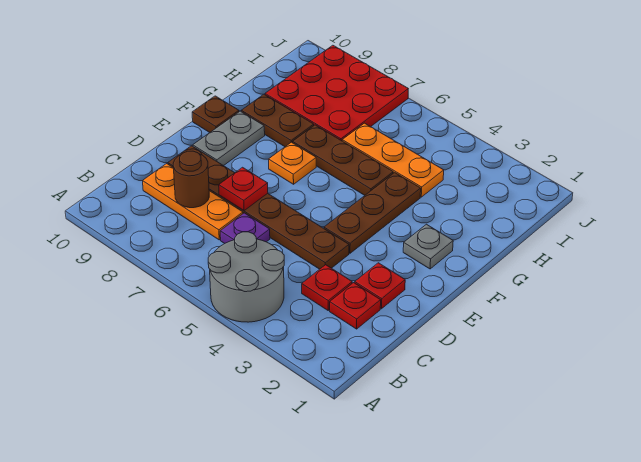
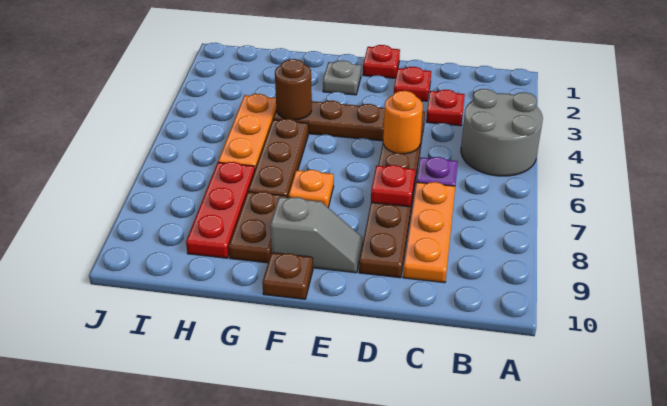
red 1x1 plate [330,283,381,329] -> red 1x1 plate moved to [363,45,400,78]
brown 1x1 round brick [173,151,209,208] -> brown 1x1 round brick moved to [275,59,312,120]
none -> orange 1x1 round brick [383,91,423,154]
grey 1x2 plate [193,111,265,166] -> grey 1x2 slope [270,197,363,273]
red 3x3 plate [265,45,408,141] -> red 1x3 plate [186,162,255,258]

